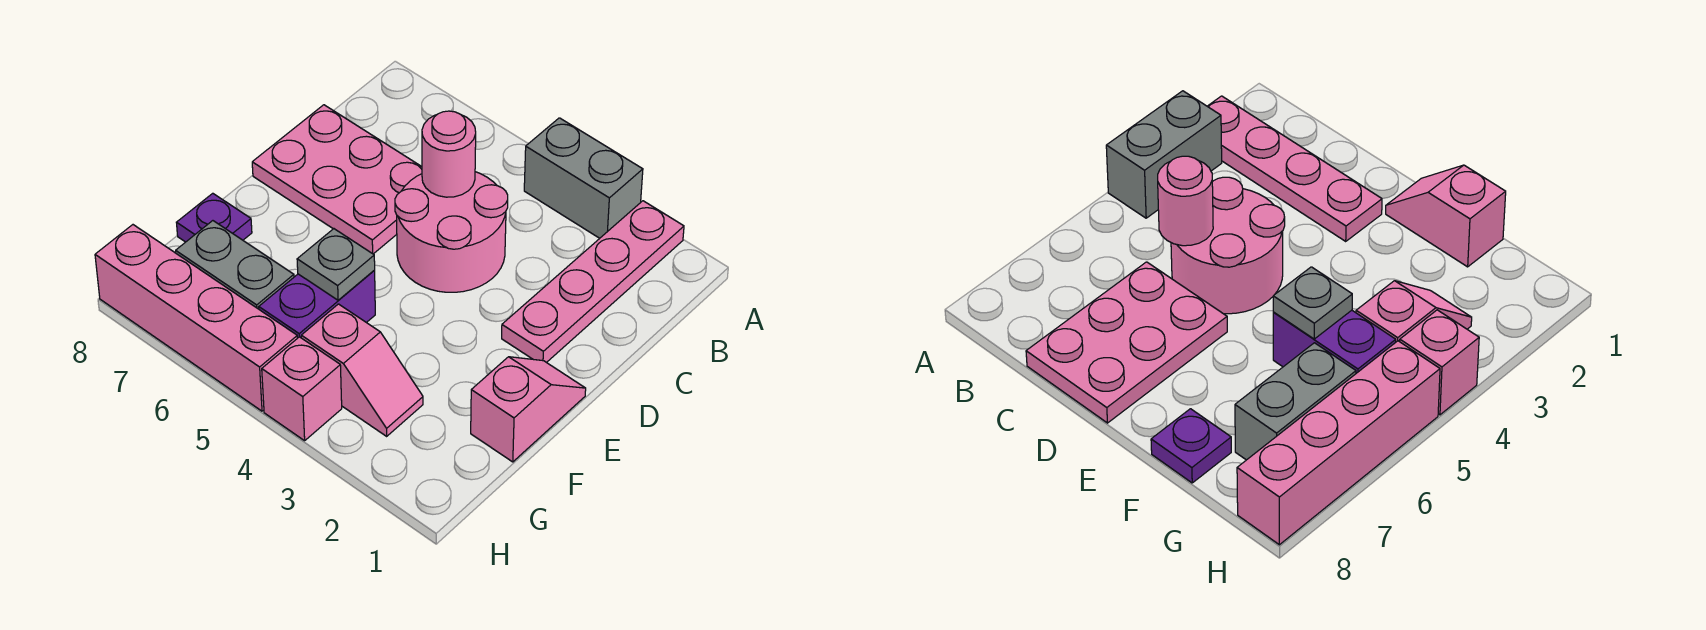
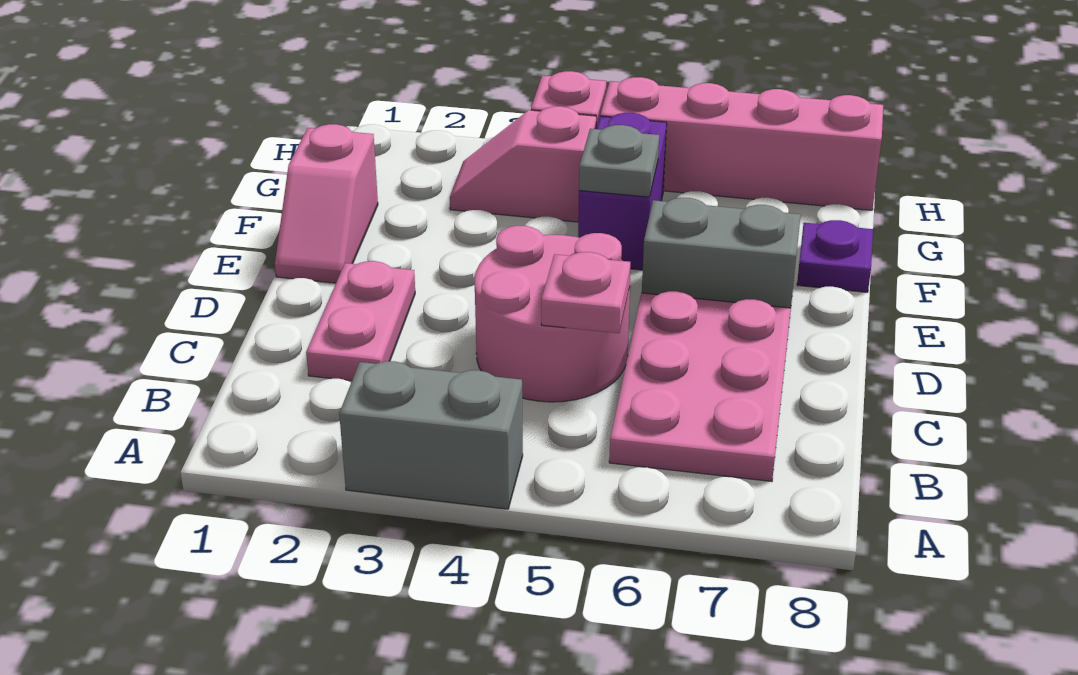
pink 1x4 plate [502,201,684,363] -> pink 1x2 plate [306,261,415,381]
pink 1x1 round brick [422,111,476,197] -> pink 1x1 plate [541,252,630,333]
pink 2x3 plate [252,105,422,254] -> pink 2x3 plate turned to [609,291,791,481]
grey 1x2 brick [176,221,294,309] -> grey 1x2 brick moved to [642,198,801,308]

